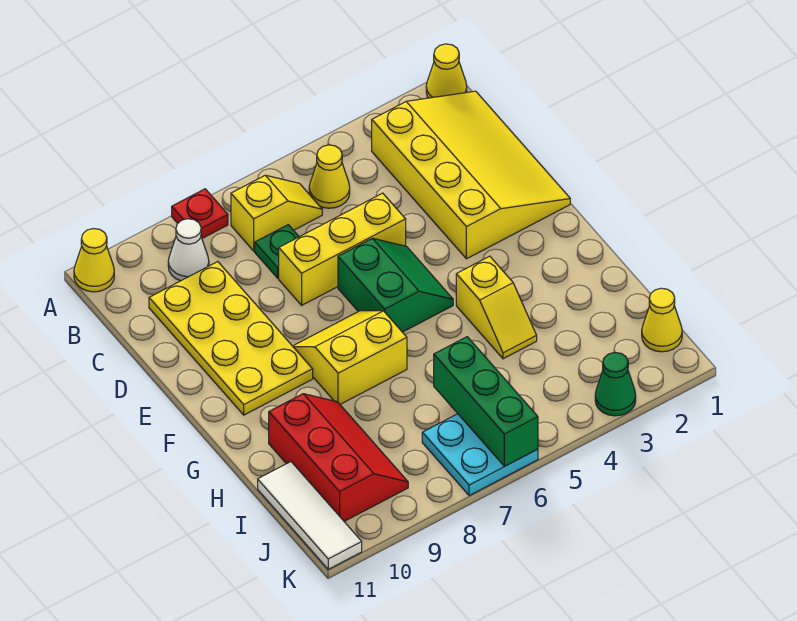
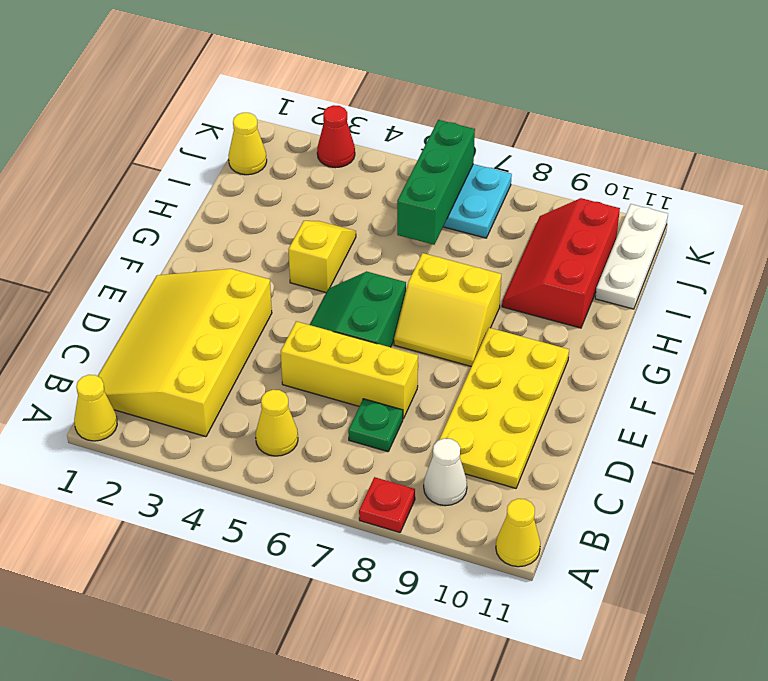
yellow 1x2 slope [231,175,322,251] -> none
white 1x3 tile [258,462,362,569] -> white 1x3 plate [595,204,668,309]
green 1x1 cone [595,352,636,416] -> red 1x1 cone [317,105,355,168]

